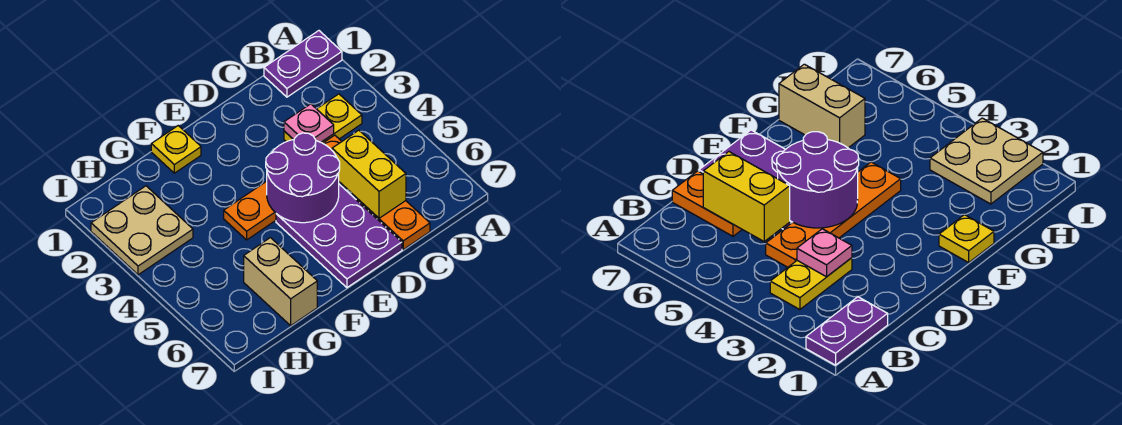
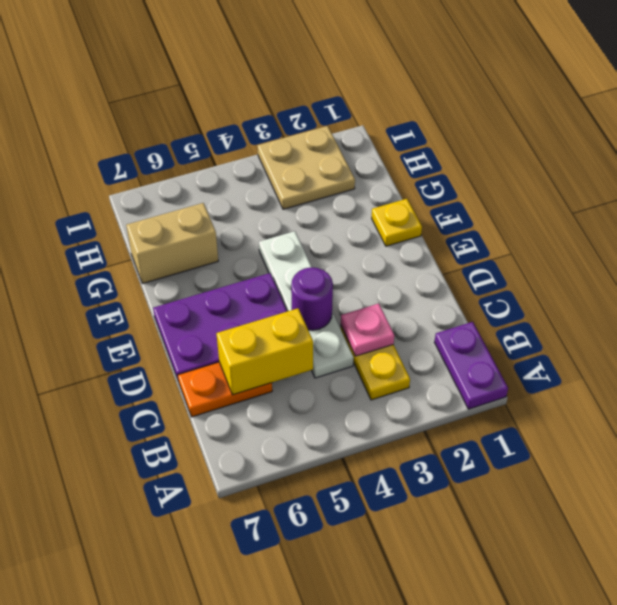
orange 1x4 plate [224,135,342,240] -> white 1x4 plate [259,231,353,378]
purple 2x2 round brick [266,133,340,223] -> purple 1x1 round brick [291,267,333,330]

